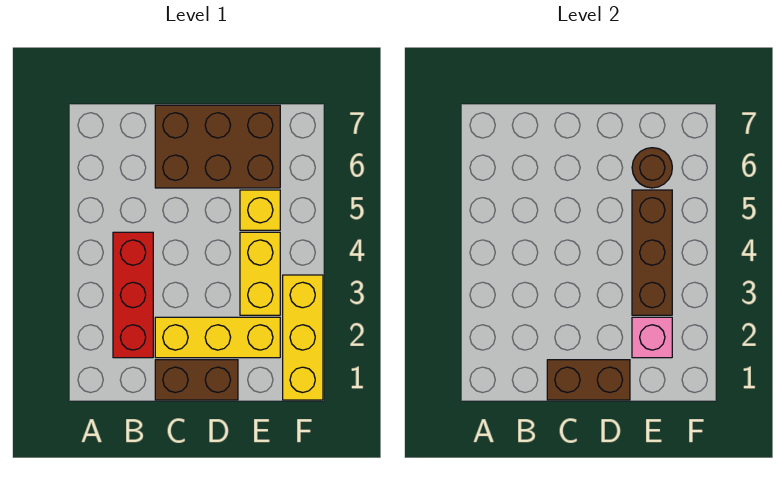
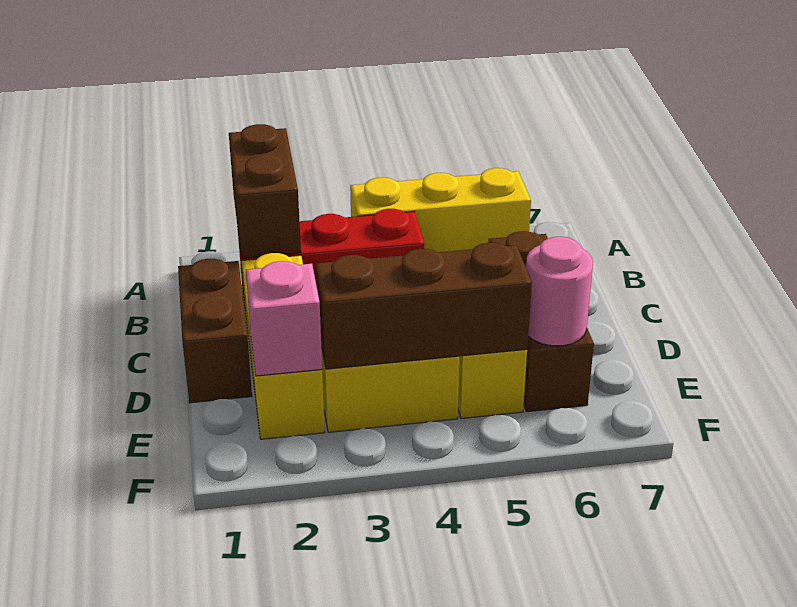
brown 1x2 brick [547,360,630,400] -> brown 1x2 brick moved to [229,124,301,258]
brown 2x3 brick [155,105,280,188] -> brown 1x3 brick [488,231,594,412]
brown 1x1 round brick [632,148,672,188] -> pink 1x1 round brick [526,237,593,346]
yellow 1x3 brick [283,275,323,400] -> yellow 1x3 brick moved to [350,168,531,252]

